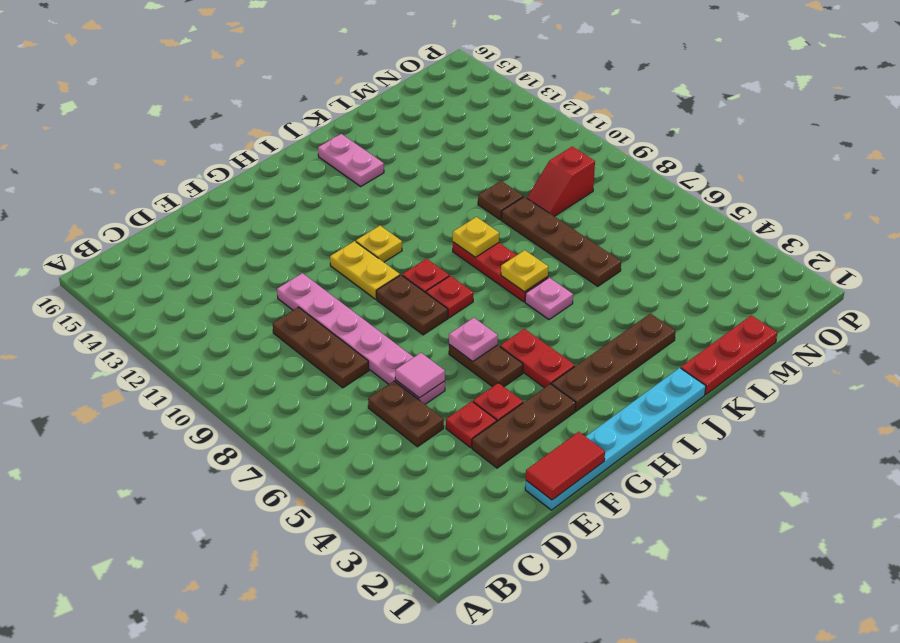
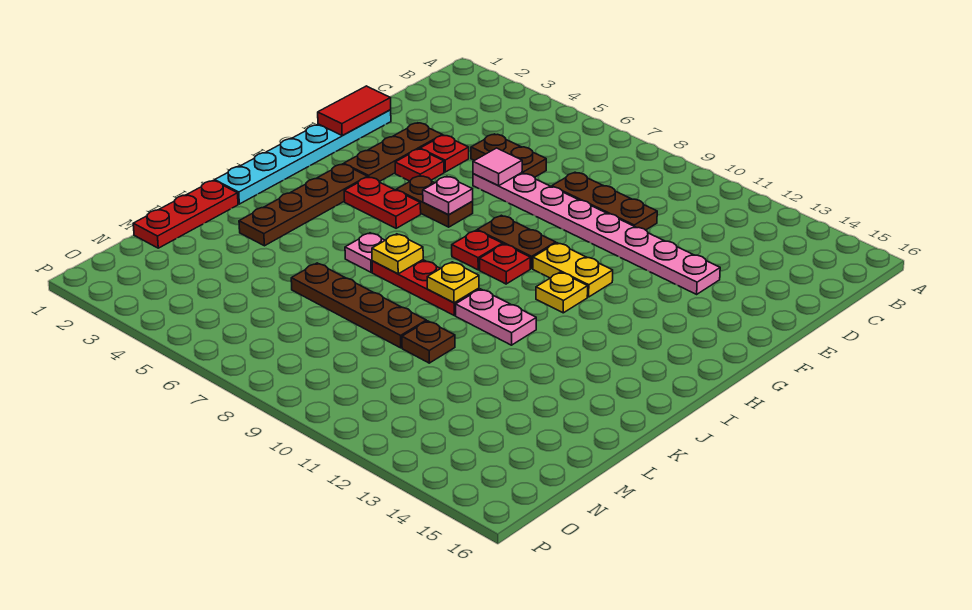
pink 1x6 plate [277,273,445,404] -> pink 1x8 plate [473,173,720,294]
pink 1x2 plate [318,134,384,186] -> pink 1x2 plate moved to [456,289,536,345]
red 1x2 slope [527,147,595,216] -> none

